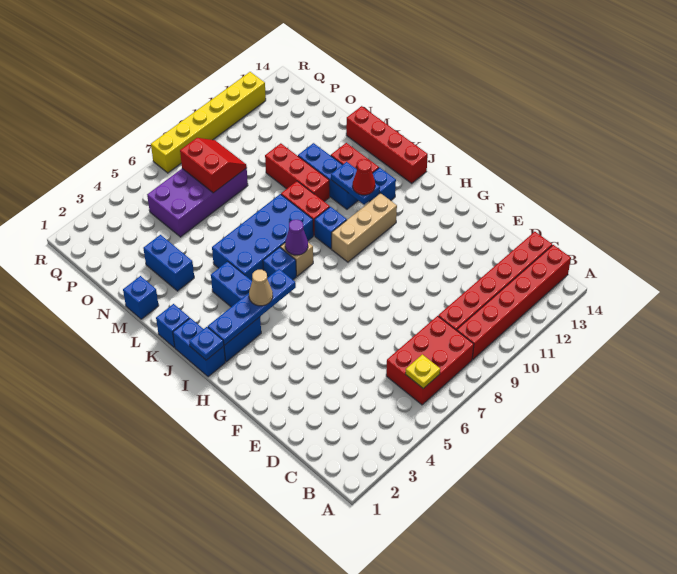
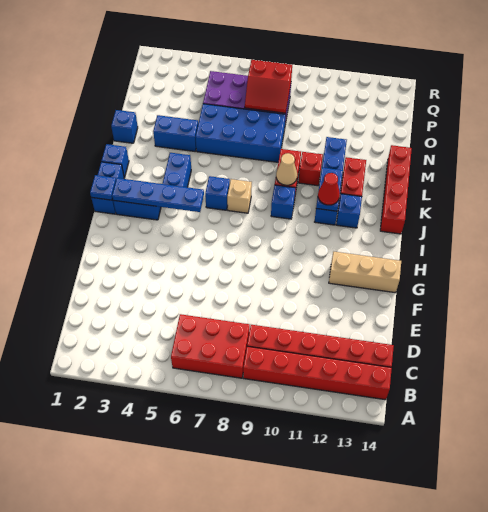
yellow 1x1 plate [406,355,440,389] -> none
tan 1x1 cone [249,270,273,306] -> tan 1x1 cone moved to [276,153,297,185]
tan 1x3 brick [332,193,397,262] -> tan 1x3 brick moved to [329,252,401,293]
purple 1x1 cone [285,220,308,255] -> none
blue 2x4 brick [212,194,313,281] -> blue 2x4 brick moved to [195,104,286,162]
blue 1x3 brick [298,143,358,209] -> blue 1x4 brick [315,137,347,225]
red 1x3 brick [265,143,330,202] -> red 1x1 brick [298,152,323,186]
blue 1x2 brick [143,235,194,291] -> blue 1x2 brick turned to [153,115,198,151]
red 2x2 slope [180,138,247,193] -> red 2x2 slope turned to [245,60,292,113]
yellow 1x6 brick [151,72,266,173] -> none

